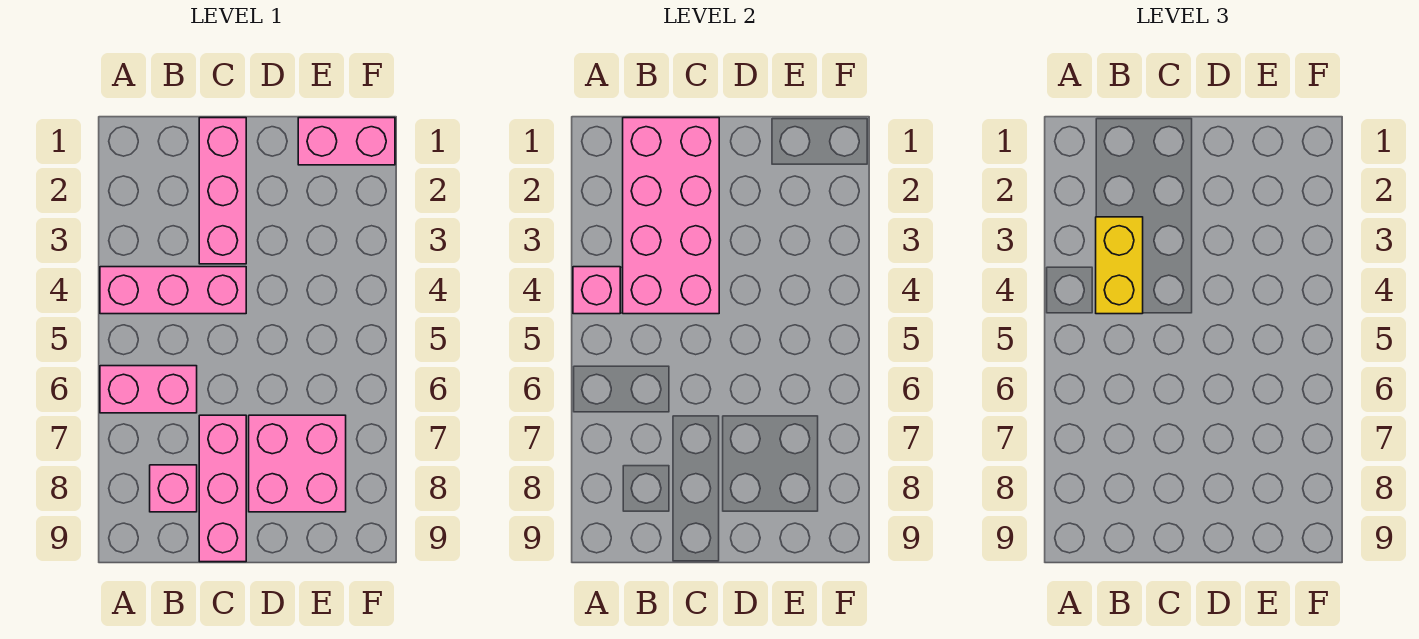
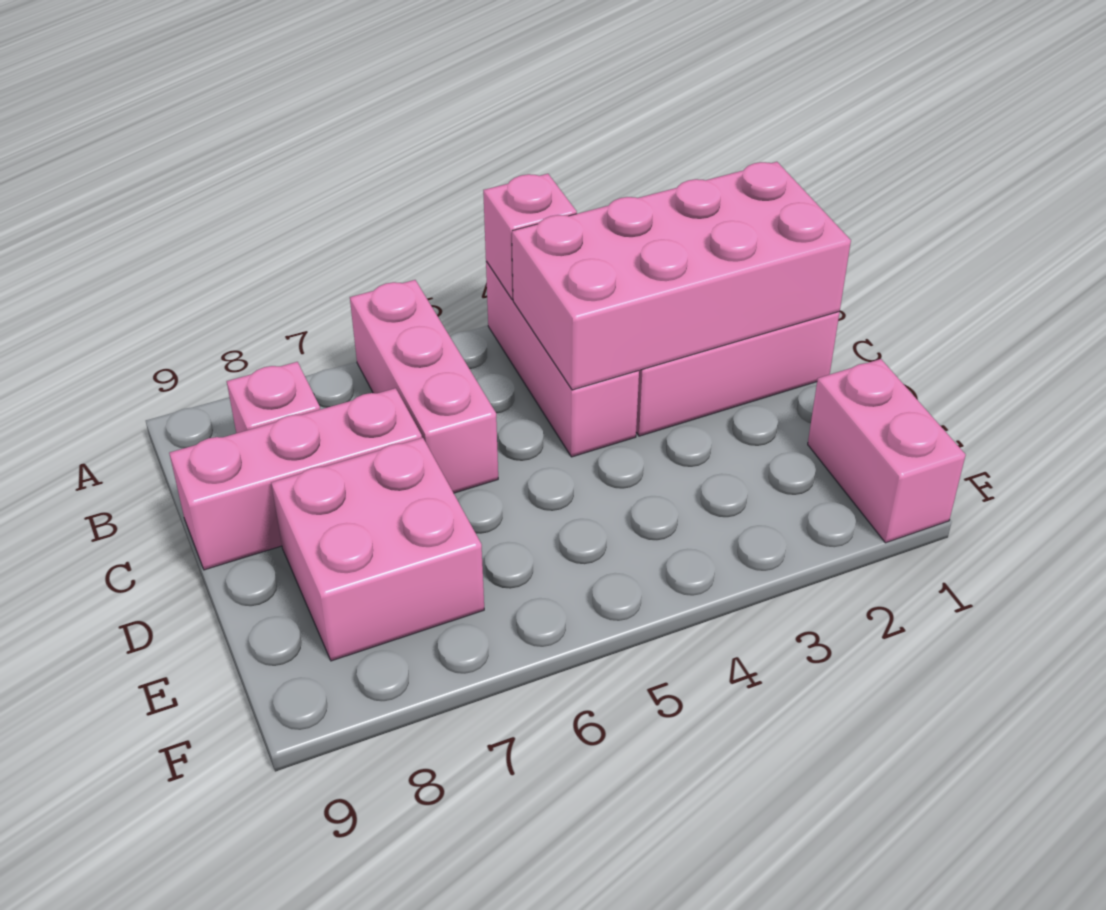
pink 1x2 brick [100,366,197,413] -> pink 1x3 brick [350,280,498,493]
yellow 1x2 brick [1096,217,1143,314] -> none

